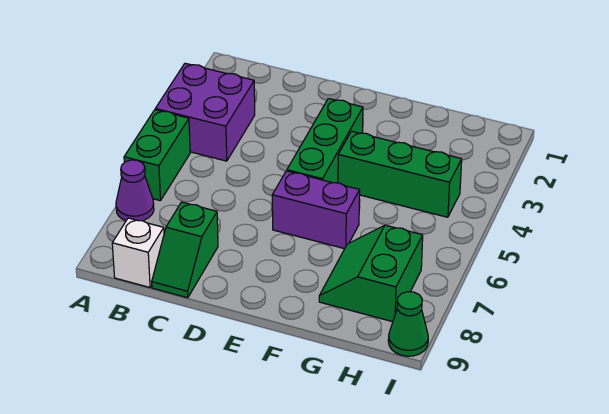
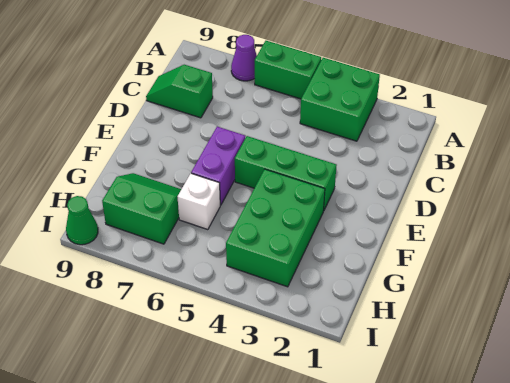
purple 2x2 brick [155,63,255,161] -> green 2x2 brick [300,58,380,141]
white 1x1 brick [112,218,164,287] -> white 1x1 brick moved to [178,173,220,230]
green 1x3 brick [338,131,462,217] -> green 2x3 brick [226,169,325,287]

